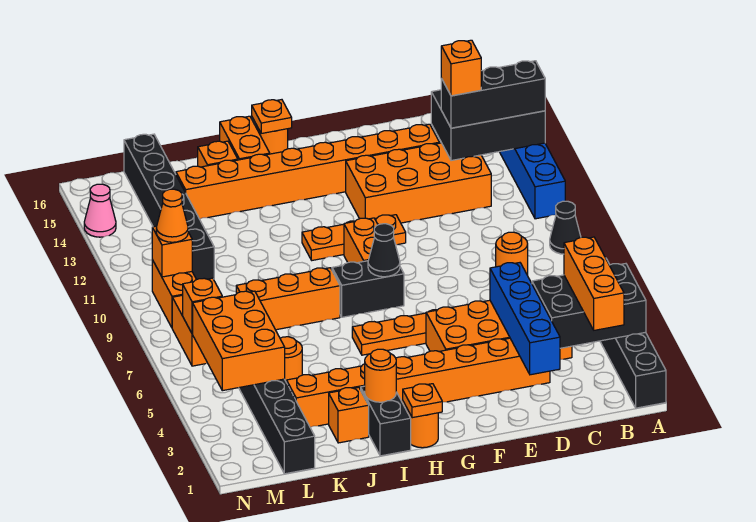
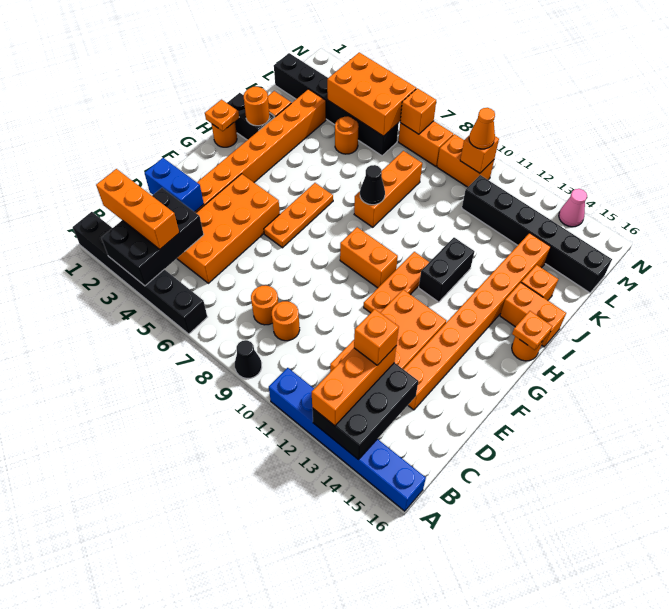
black 1x3 brick [441,61,545,128] -> orange 1x3 brick [312,345,397,426]
none -> orange 1x1 round brick [272,301,300,341]
blue 1x4 brick [490,263,560,375] -> blue 1x2 brick [145,158,204,212]
black 1x2 brick [332,261,404,317] -> black 1x2 brick moved to [419,238,474,302]
black 1x1 cone [368,224,400,277] -> black 1x1 cone moved to [360,165,385,205]

